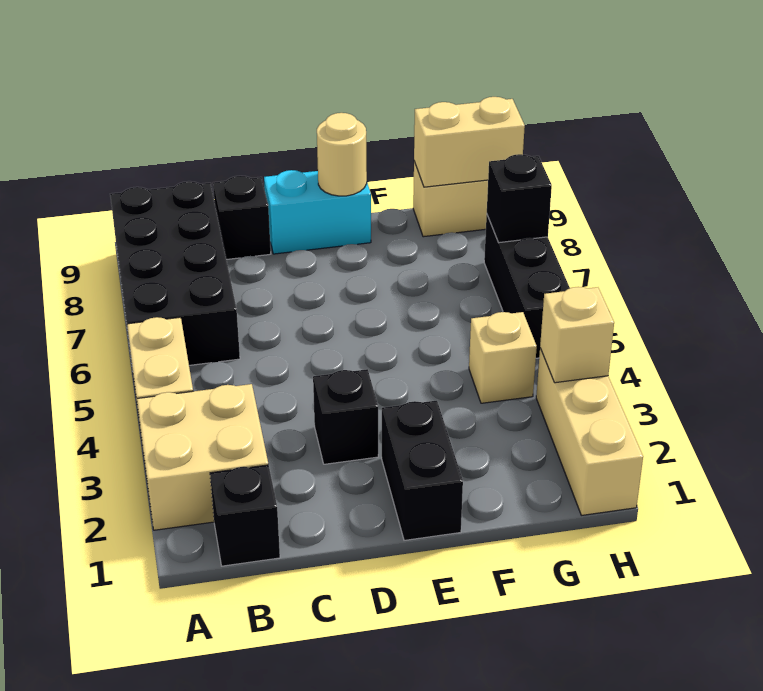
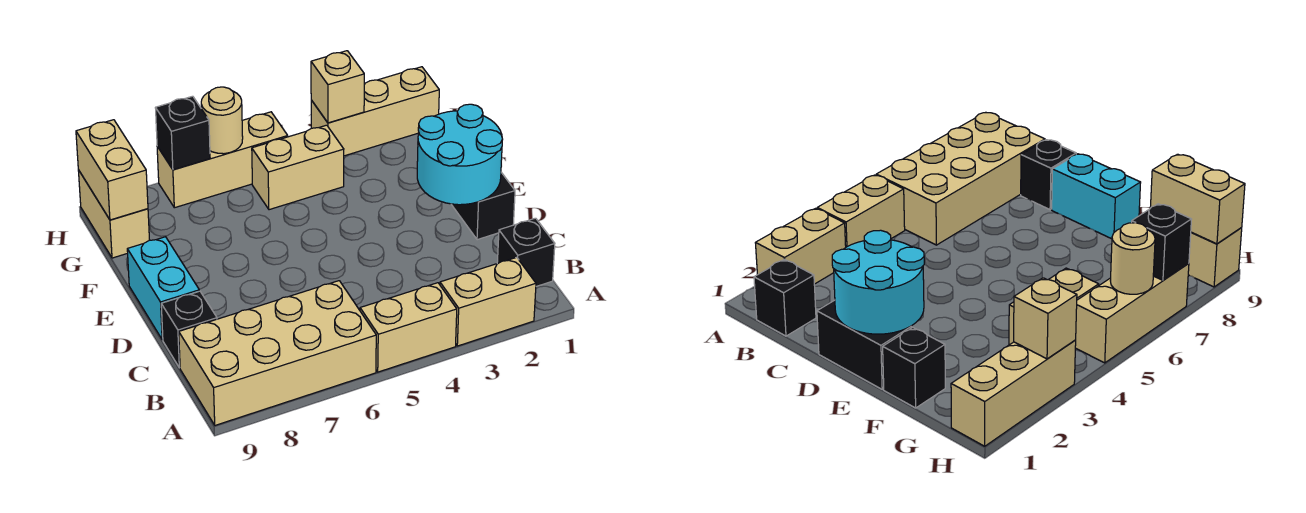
tan 2x2 brick [137,384,268,530] -> tan 1x2 brick [440,257,536,346]
black 2x4 brick [110,181,240,365] -> tan 2x4 brick [179,281,376,425]
none -> cyan 2x2 round brick [417,104,503,205]
black 1x1 brick [313,369,378,464] -> black 1x1 brick moved to [883,328,945,408]
black 1x2 brick [382,401,463,540] -> black 1x2 brick turned to [451,172,515,240]
tan 1x1 round brick [317,113,367,196] -> tan 1x1 round brick moved to [201,87,243,154]
tan 1x1 brick [469,312,537,403] -> tan 1x2 brick [252,125,344,210]
black 1x3 brick [484,215,570,358] -> tan 1x3 brick [157,112,288,208]

